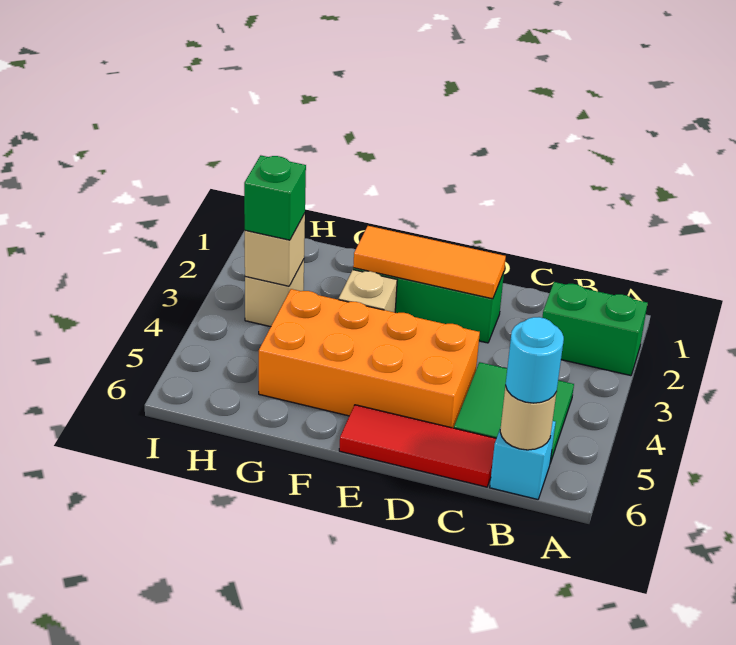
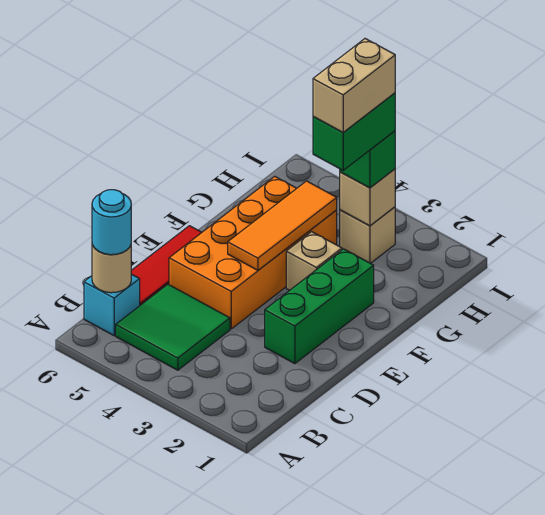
green 1x2 brick [542,282,648,376] -> green 1x2 brick moved to [313,93,395,170]
orange 1x3 tile [353,226,506,299] -> orange 1x3 tile moved to [228,181,337,270]
none -> tan 1x2 brick [313,39,395,132]

